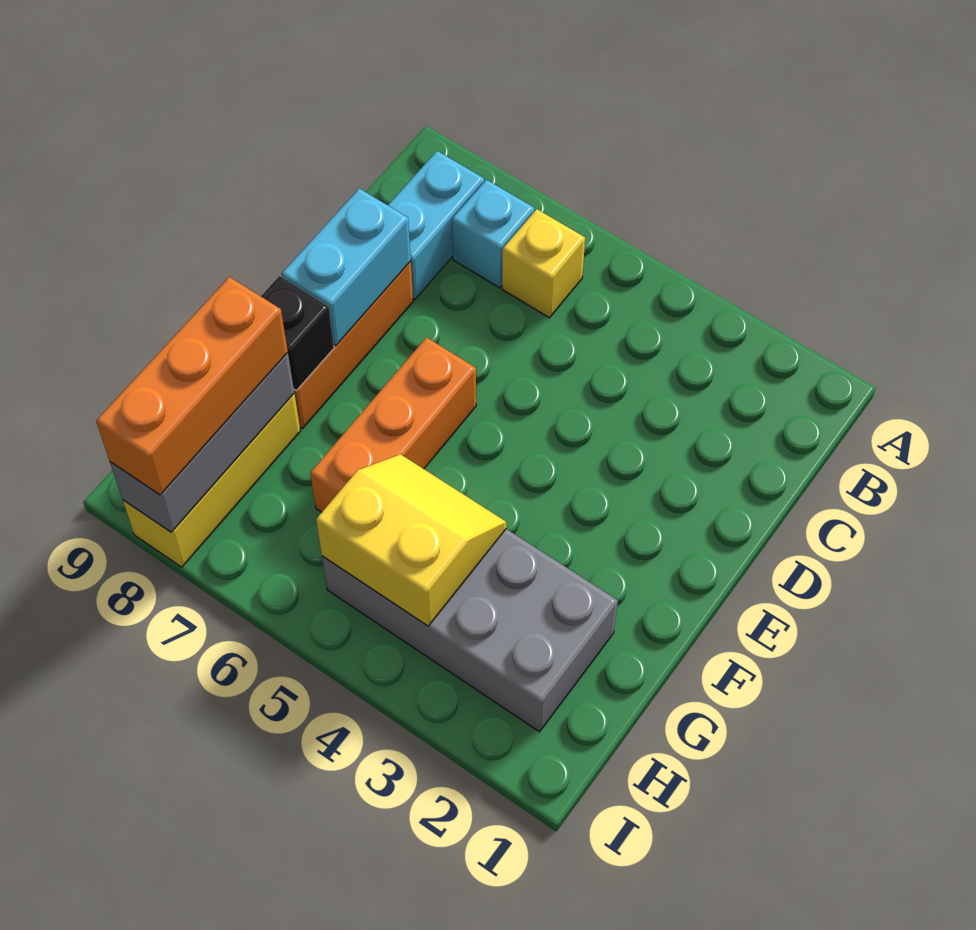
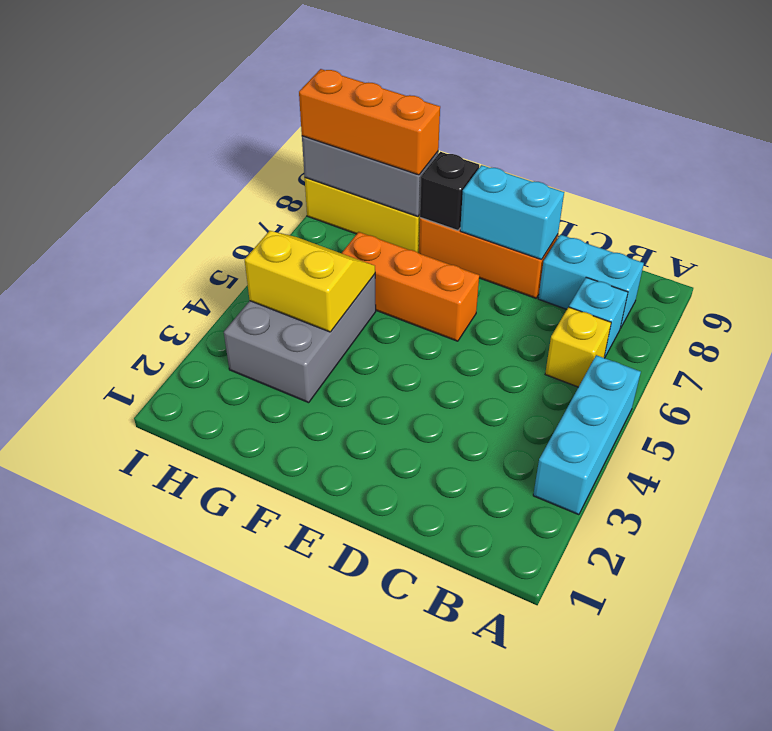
none -> cyan 1x3 brick [533,355,641,515]
grey 2x4 brick [322,529,618,732] -> grey 2x3 brick [224,274,376,403]
yellow 2x2 slope [316,454,506,626] -> yellow 2x2 slope turned to [245,231,375,332]

